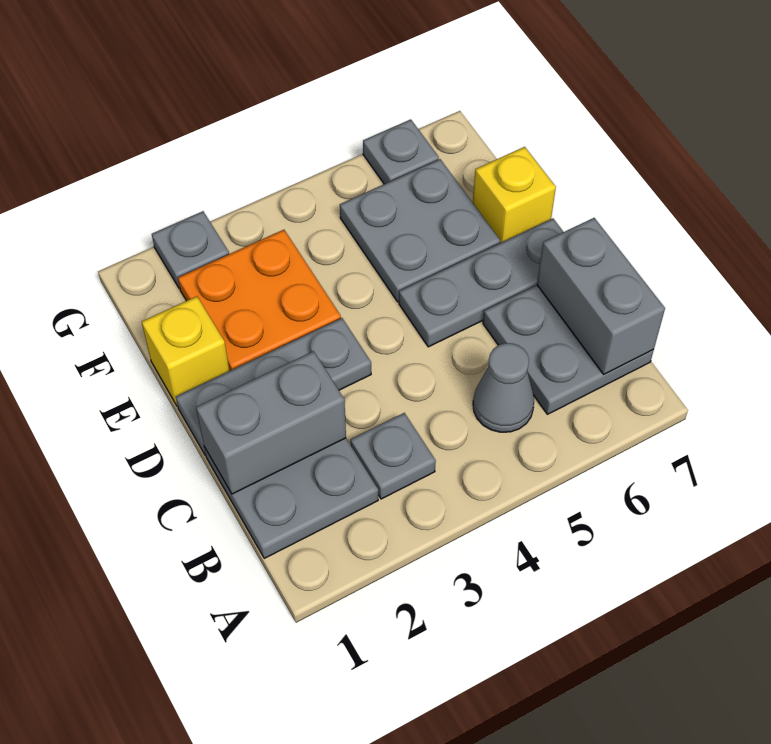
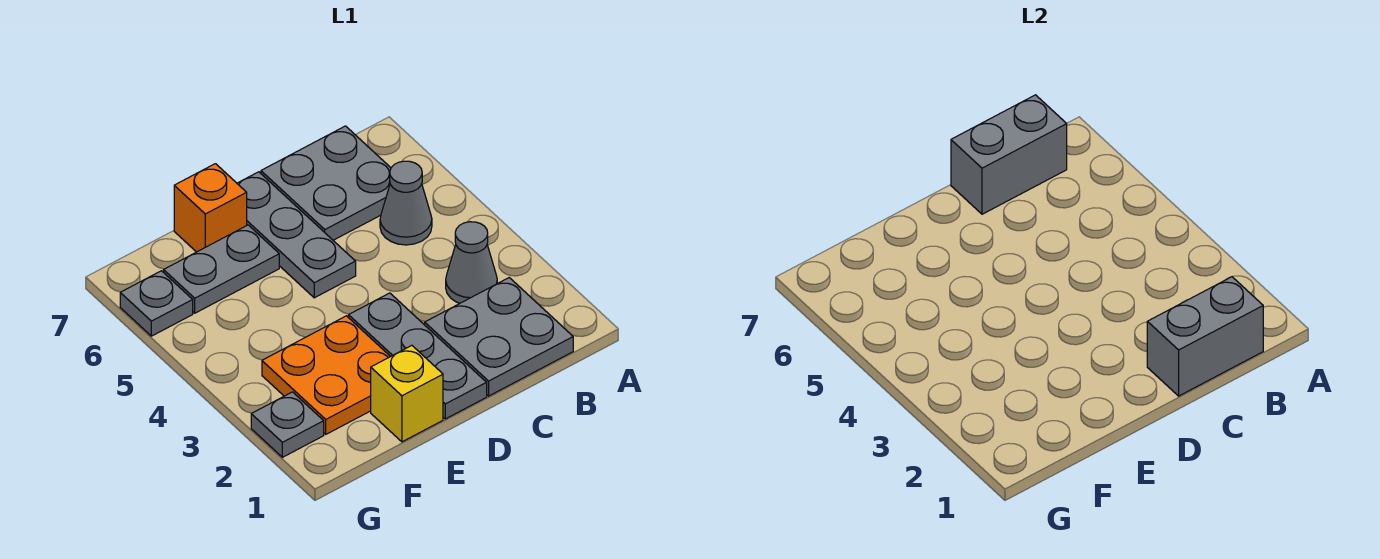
grey 1x1 plate [350,413,436,499] -> grey 1x1 cone [446,222,497,303]
grey 1x2 brick [196,351,346,494] -> grey 1x2 brick turned to [1147,277,1263,396]
grey 2x2 plate [340,159,500,302] -> grey 1x2 plate [164,225,279,313]
yellow 1x1 brick [473,147,556,243] -> orange 1x1 brick [174,164,247,252]

